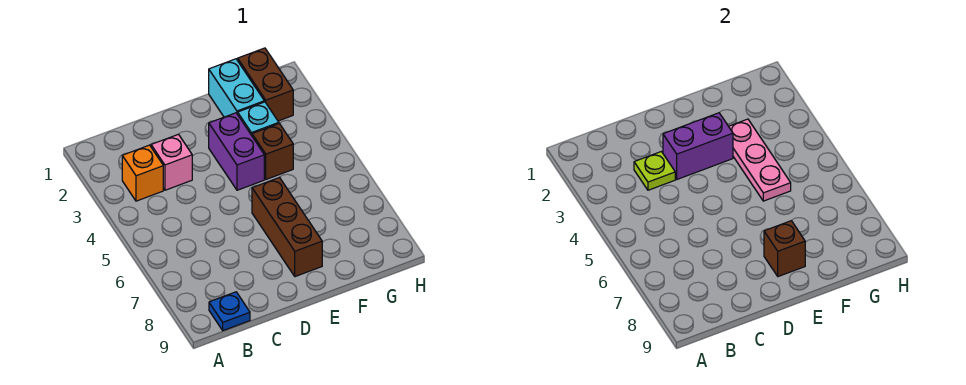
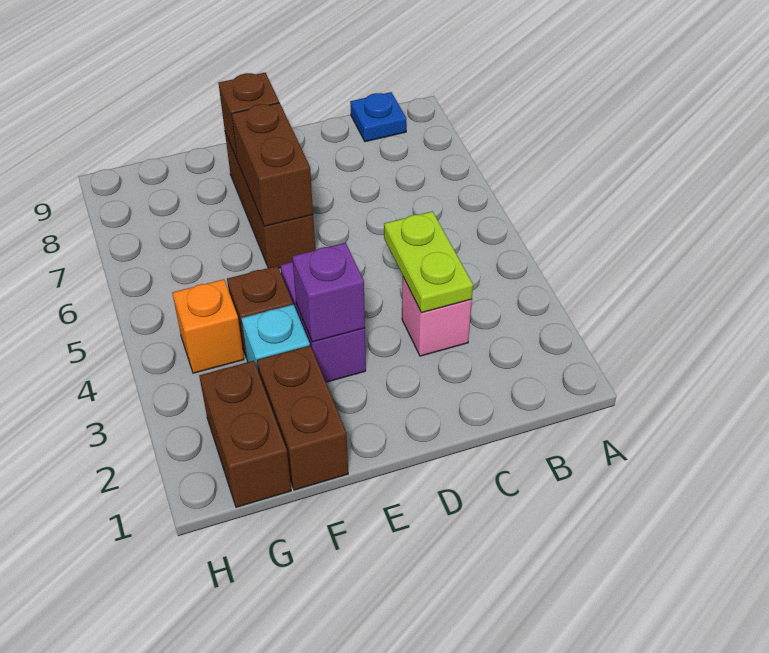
orange 1x1 brick [122,145,163,201] -> orange 1x1 brick moved to [172,279,244,373]
lime 1x1 plate [634,152,675,190] -> lime 1x2 plate [384,211,473,313]
purple 1x2 brick [663,113,733,179] -> purple 1x1 brick [292,243,365,342]
none -> brown 1x2 brick [232,103,313,226]
cyan 1x2 brick [209,59,264,117] -> brown 1x2 brick [257,346,348,490]
pink 1x3 plate [729,119,791,201] -> none

